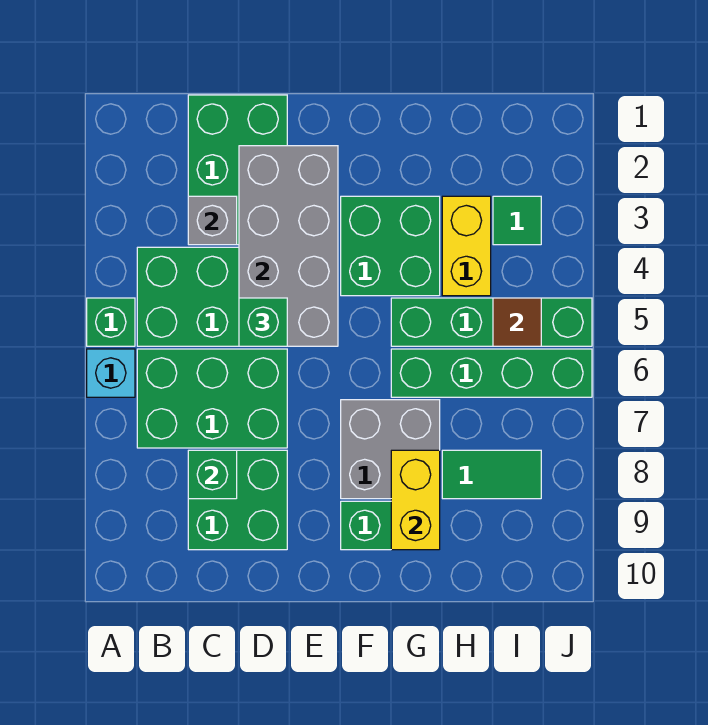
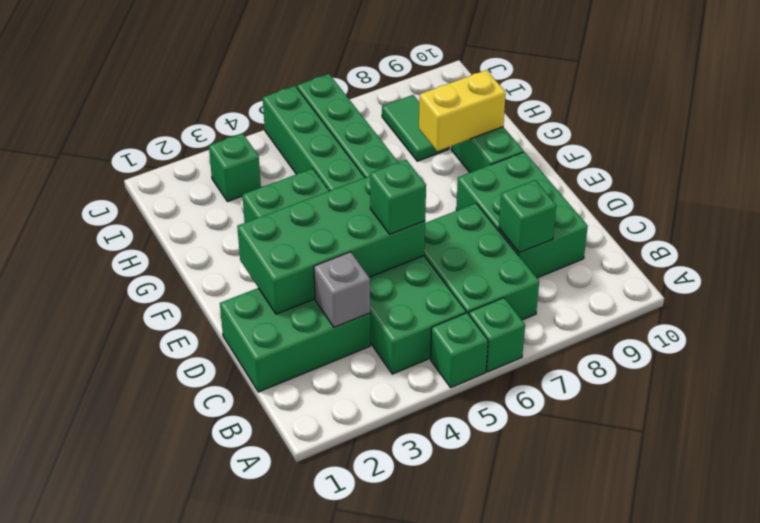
cyan 1x1 brick [87,349,135,397] -> green 1x1 brick [469,298,525,372]
green 2x2 brick [188,450,287,550] -> green 2x3 brick [456,152,588,278]
grey 2x4 brick [239,146,338,346] -> green 2x4 brick [237,176,425,314]
grey 2x2 brick [341,400,440,499] -> none
yellow 1x2 brick [442,196,491,296] -> none
green 1x1 tile [493,196,541,245] -> green 1x1 brick [209,133,261,202]
brown 1x1 tile [493,298,541,346] -> none

